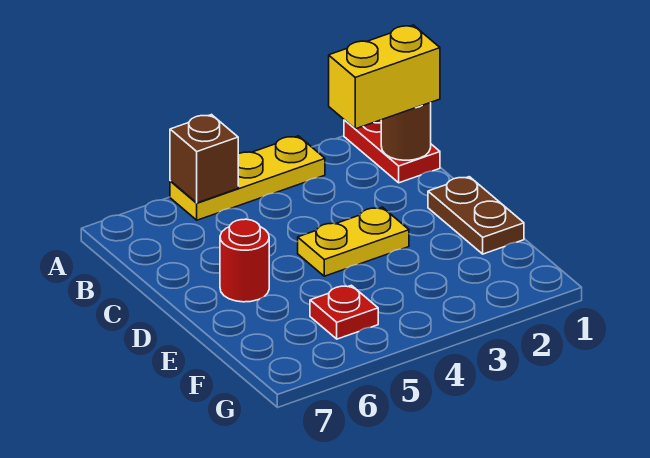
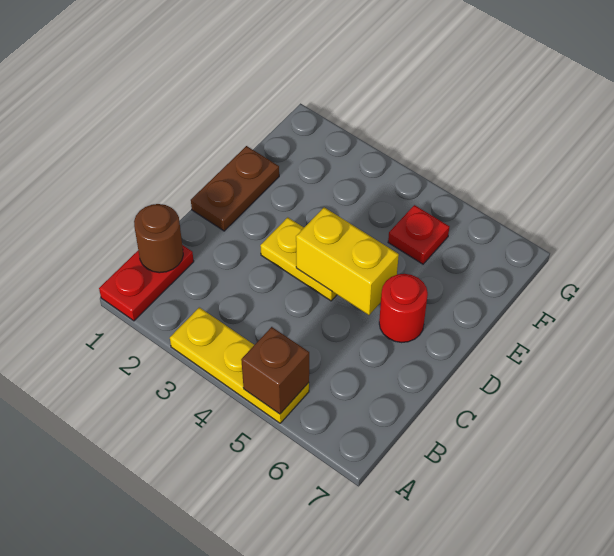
yellow 1x2 brick [329,25,440,129] -> yellow 1x2 brick moved to [296,207,399,315]

